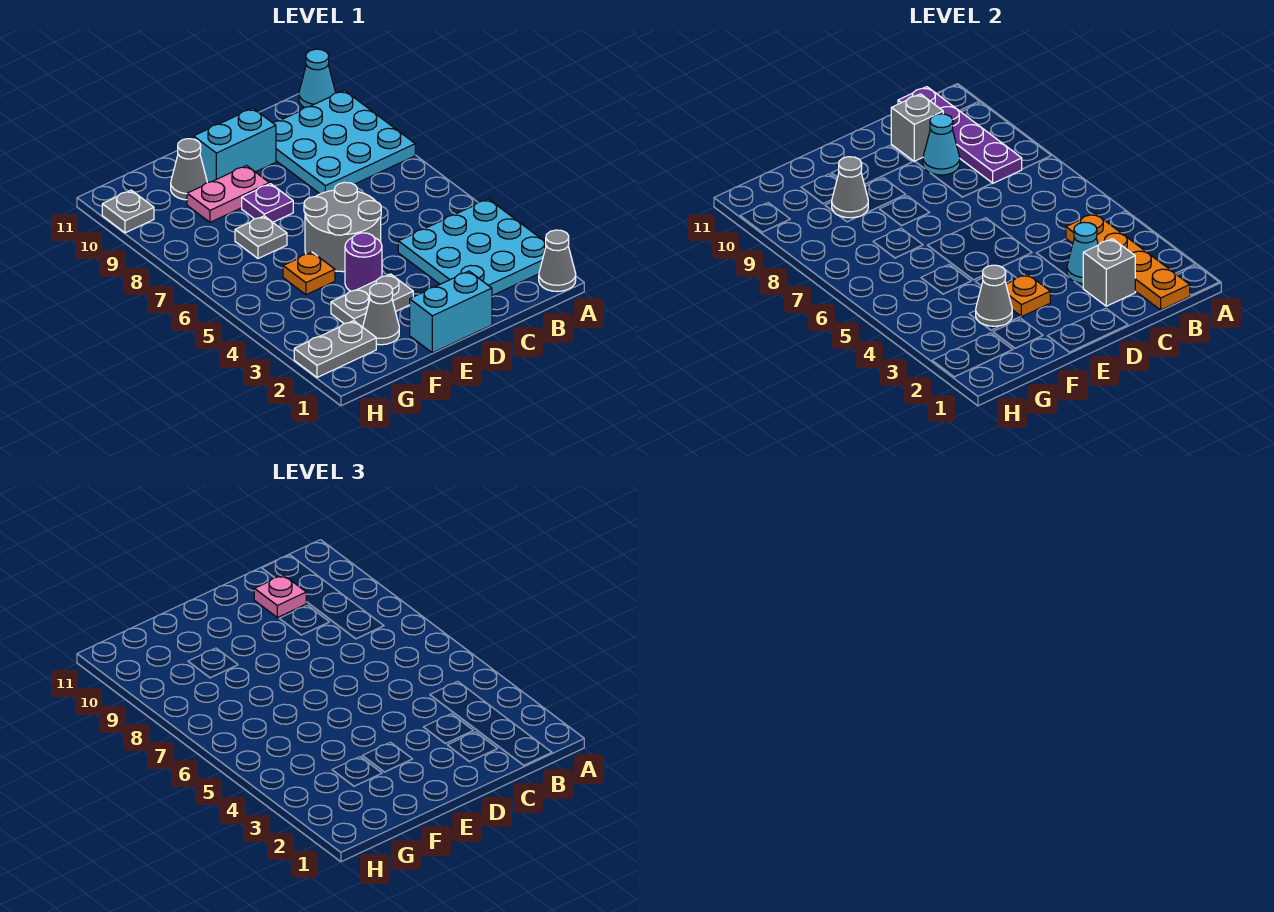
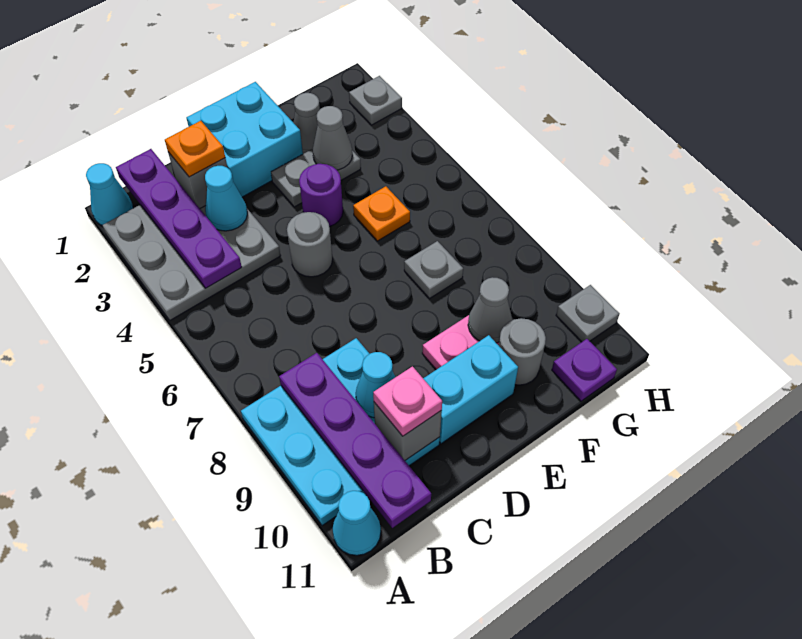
grey 1x1 cone [539,230,576,292] -> cyan 1x1 cone [86,163,133,225]
cyan 3x3 plate [398,199,546,296] -> grey 3x3 plate [102,205,281,320]
orange 1x4 plate [1066,213,1190,310] -> purple 1x4 plate [116,149,242,288]
cyan 1x2 brick [410,271,492,353] -> cyan 2x2 brick [186,82,303,197]
grey 2x2 round brick [304,182,381,272] -> grey 1x1 round brick [287,212,333,277]
orange 1x1 plate [1006,274,1050,317] -> orange 1x1 plate moved to [165,121,225,177]
purple 1x1 plate [242,184,293,222] -> purple 1x1 plate moved to [552,339,617,401]
grey 1x1 cone [171,139,207,200] -> grey 1x1 round brick [499,318,546,385]
grey 1x2 plate [294,321,376,377] -> grey 1x1 plate [349,76,402,125]

